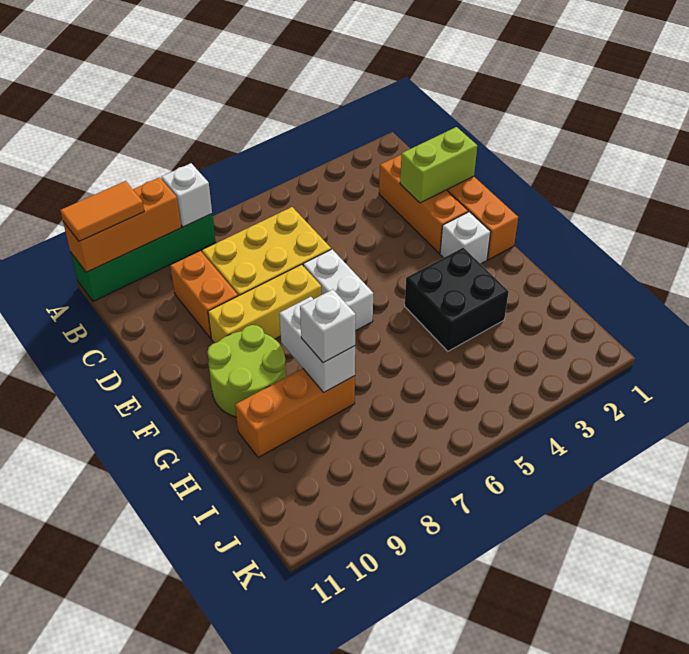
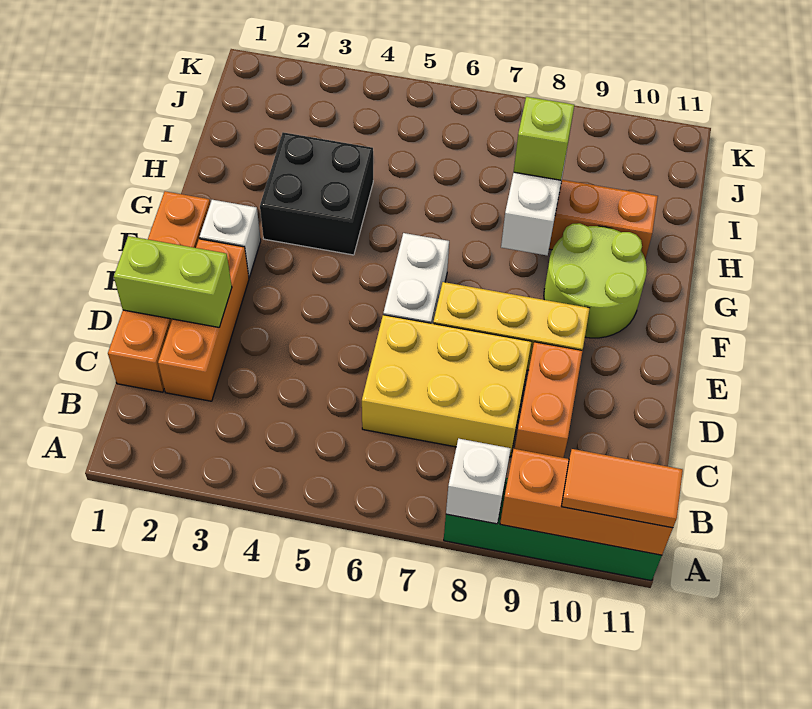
white 1x1 brick [300,289,356,363] -> lime 1x1 brick [514,97,574,180]

